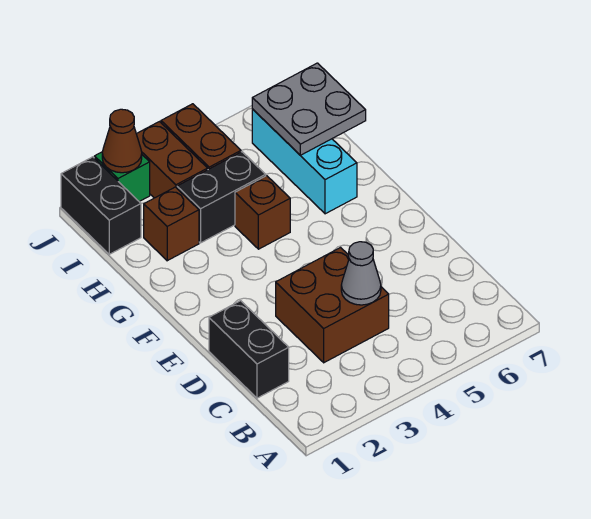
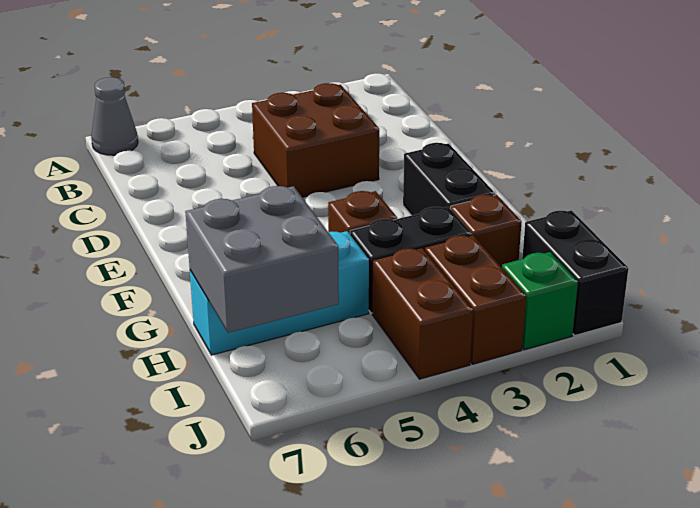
black 1x2 brick [209,301,289,398] -> black 1x2 brick moved to [403,143,496,215]
grey 1x1 cone [341,242,381,305] -> grey 1x1 cone moved to [91,77,138,155]
cyan 1x3 brick [252,109,357,214] -> cyan 1x3 brick turned to [190,231,369,355]
grey 2x2 plate [252,63,366,155] -> grey 2x2 brick [185,186,339,333]
brown 1x1 cone [102,109,142,173] -> none

